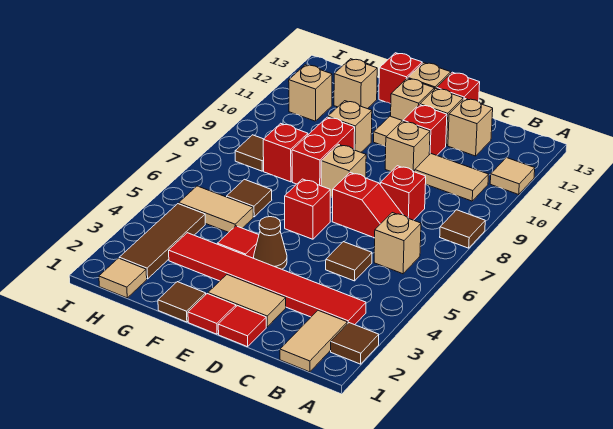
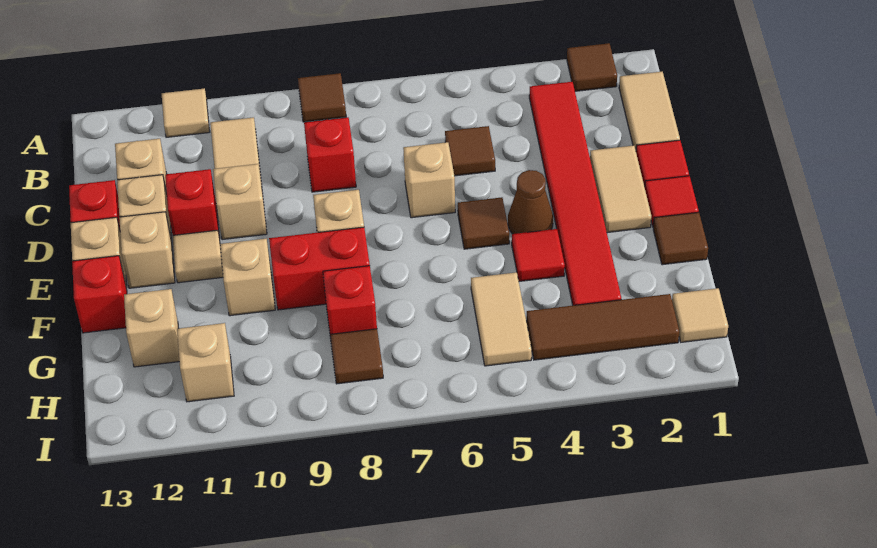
tan 1x2 tile [280,310,347,372] -> tan 1x2 tile turned to [619,72,680,150]
tan 1x1 brick [374,213,421,274] -> tan 1x1 brick moved to [403,142,455,218]
red 1x2 slope [332,173,403,238] -> none
red 1x1 brick [285,179,330,239] -> none
brown 1x1 tile [227,179,272,217] -> brown 1x1 tile moved to [458,197,509,249]

